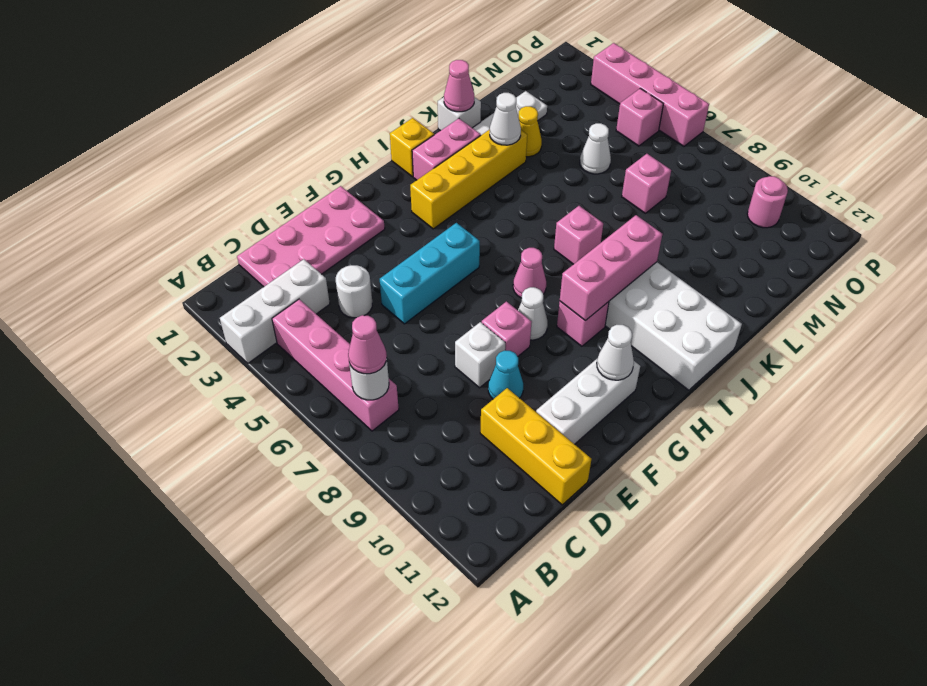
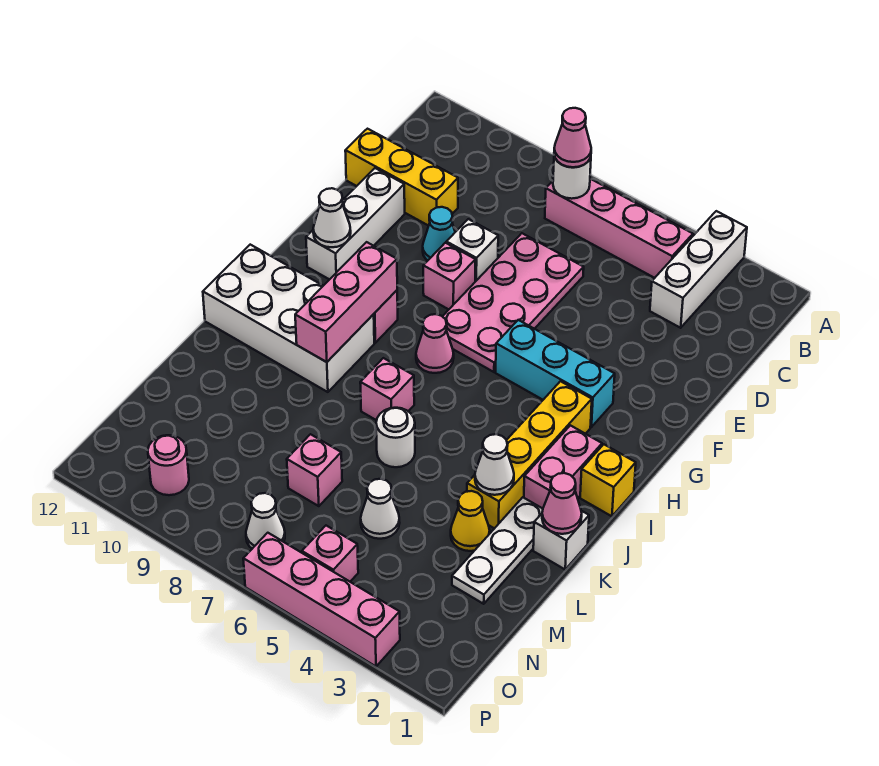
pink 2x4 plate [237,186,385,287] -> pink 2x4 plate moved to [442,233,584,372]
white 1x1 round brick [336,265,372,318] -> white 1x1 round brick moved to [376,408,415,467]
cyan 1x3 brick [380,223,480,324] -> cyan 1x3 brick turned to [496,320,615,427]
white 1x1 cone [518,287,548,340] -> white 1x1 cone moved to [246,493,285,549]

